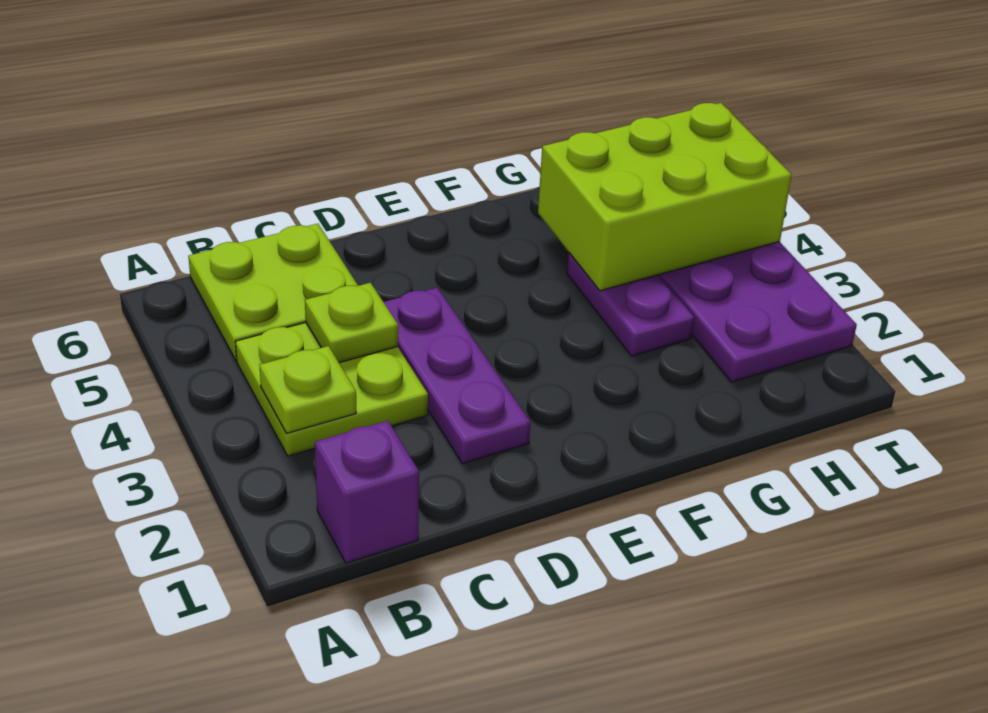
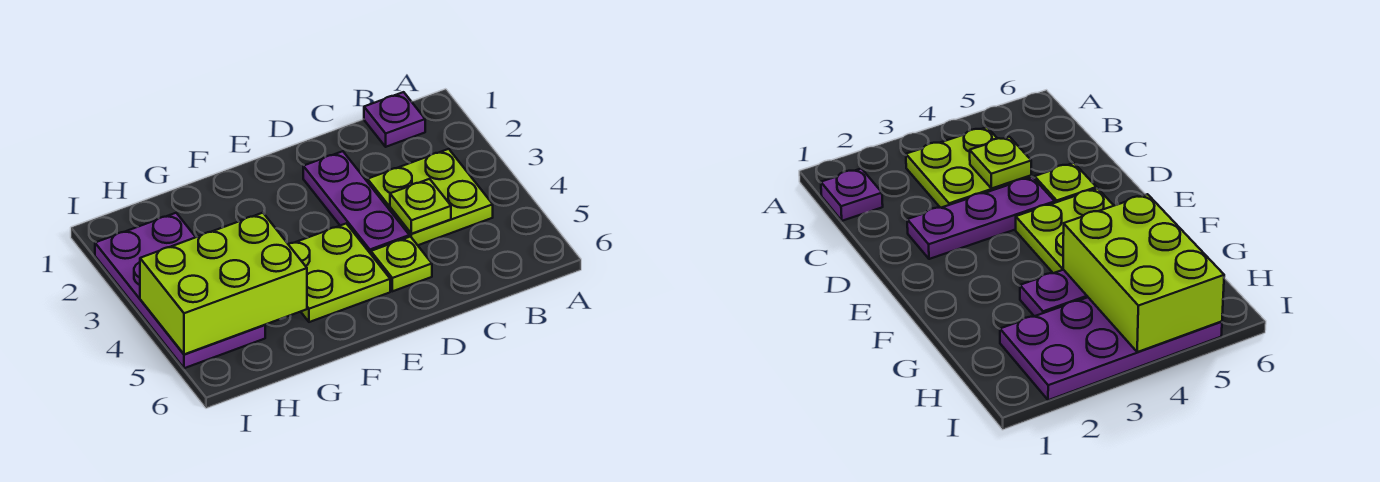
purple 1x1 brick [315,421,419,563] -> purple 1x1 plate [364,92,425,147]
lime 1x1 plate [259,346,356,434] -> lime 1x1 plate moved to [371,237,432,291]
lime 2x2 plate [188,224,358,361] -> lime 2x2 plate moved to [288,224,390,322]

